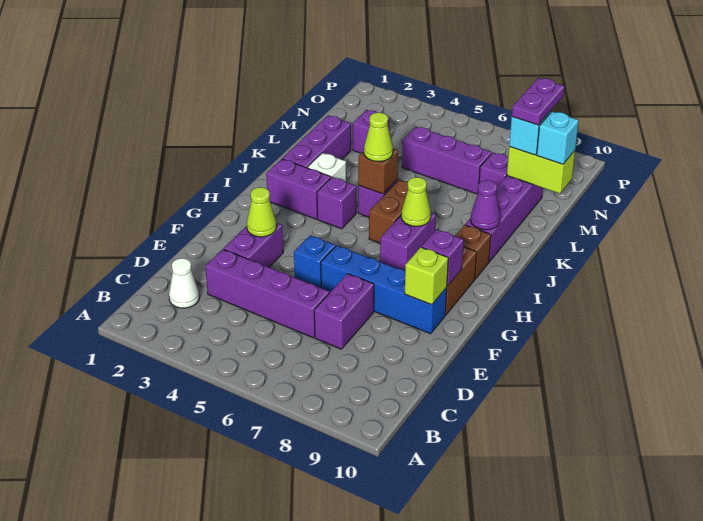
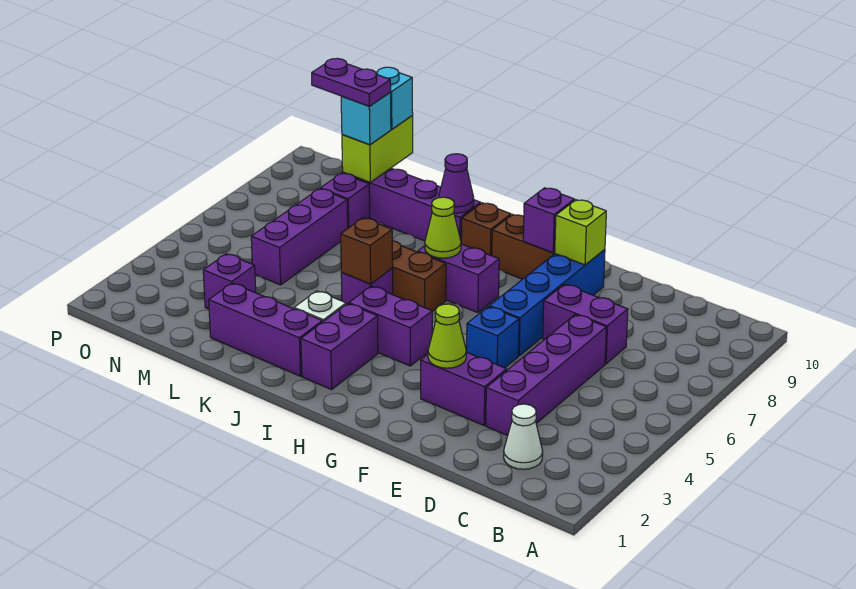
purple 1x1 brick [317,177,356,229] -> purple 1x2 brick [349,286,432,366]
lime 1x1 cone [364,113,393,162] -> none

